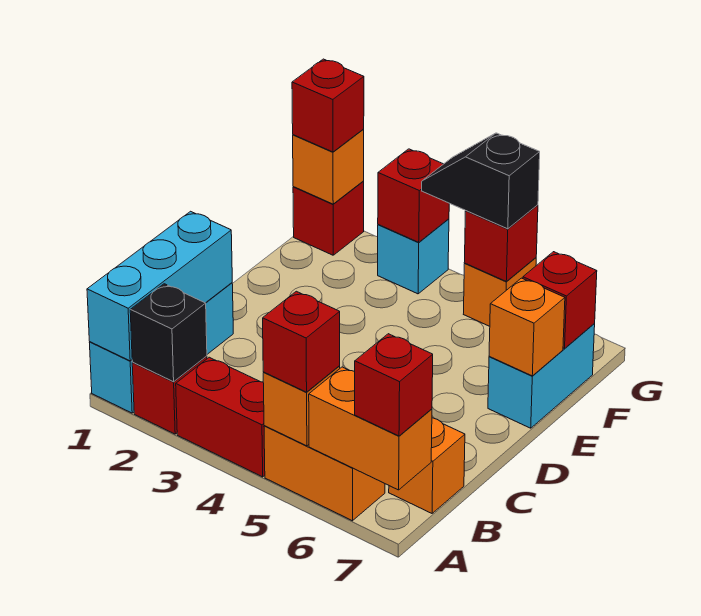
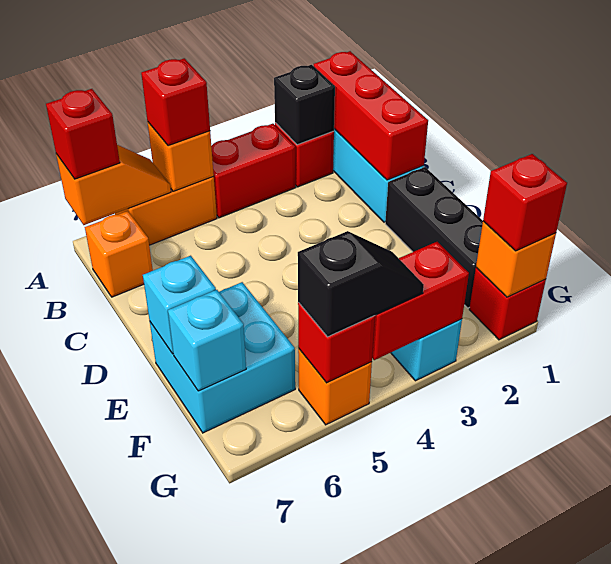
cyan 1x3 brick [87,211,232,361] -> red 1x3 brick [314,51,428,180]
orange 1x2 brick [309,367,432,490] -> orange 1x2 slope [56,145,171,225]
none -> black 1x3 brick [385,167,483,308]
cyan 1x2 brick [488,323,595,428] -> cyan 2x2 brick [150,282,295,433]
orange 1x1 brick [489,278,565,376] -> cyan 1x1 brick [143,256,216,354]
red 1x1 brick [523,252,597,349] -> cyan 1x1 brick [168,290,246,391]
red 1x1 brick [378,149,449,242] -> red 1x2 brick [372,242,469,360]

